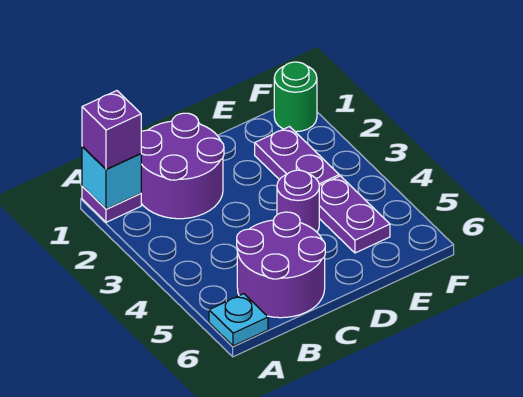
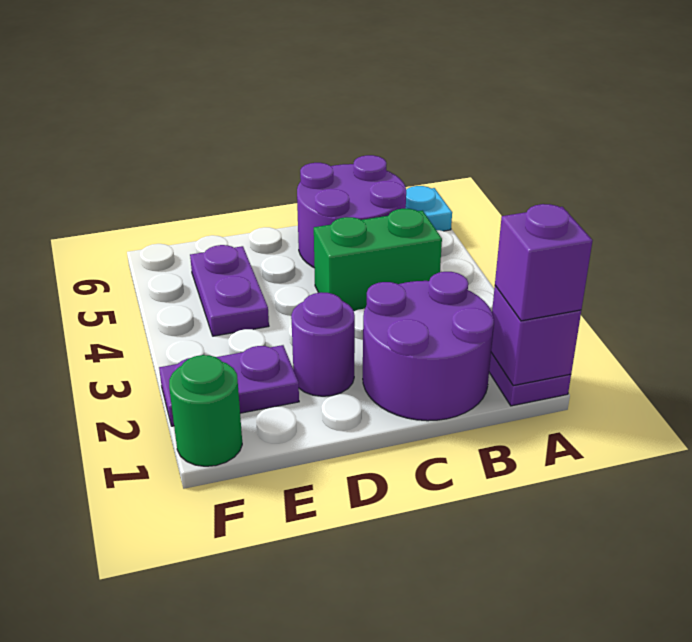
cyan 1x1 brick [82,146,141,209] -> purple 1x1 brick [491,286,581,386]
none -> green 1x2 brick [314,209,442,311]
purple 1x1 round brick [277,170,319,232] -> purple 1x1 round brick moved to [291,292,355,396]
purple 1x2 plate [255,127,339,186] -> purple 1x2 plate turned to [159,345,299,426]

